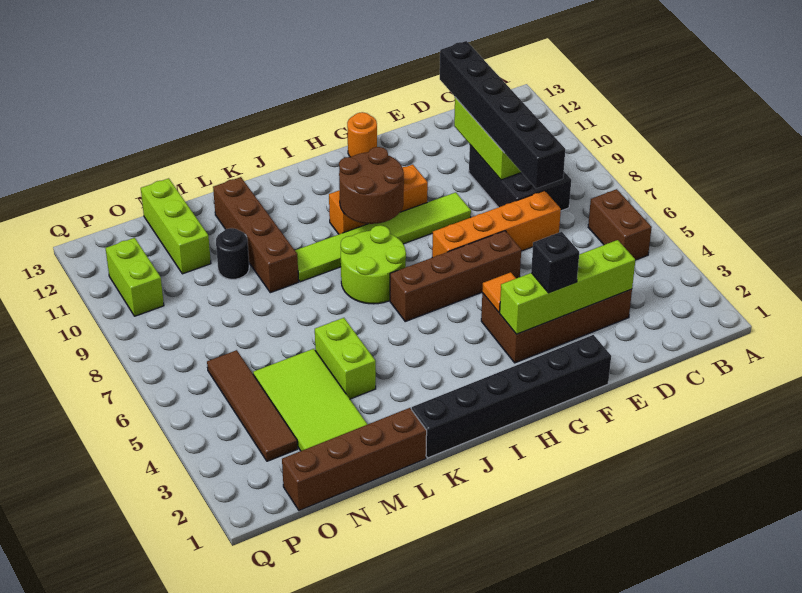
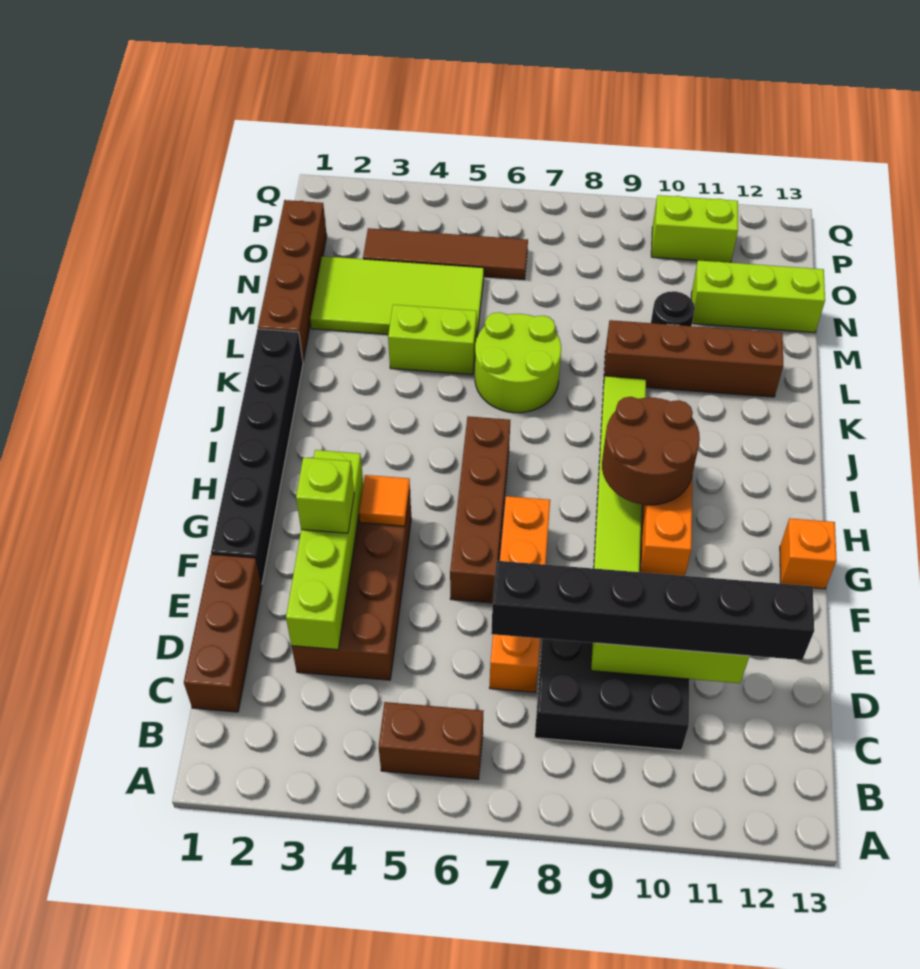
none -> brown 1x3 brick [184,554,262,712]
black 1x1 brick [531,232,579,293] -> lime 1x1 brick [296,457,354,533]
orange 1x1 round brick [347,112,377,157] -> orange 1x1 brick [780,518,837,589]
lime 2x2 round brick [341,225,406,304] -> lime 2x2 round brick moved to [475,312,561,413]

